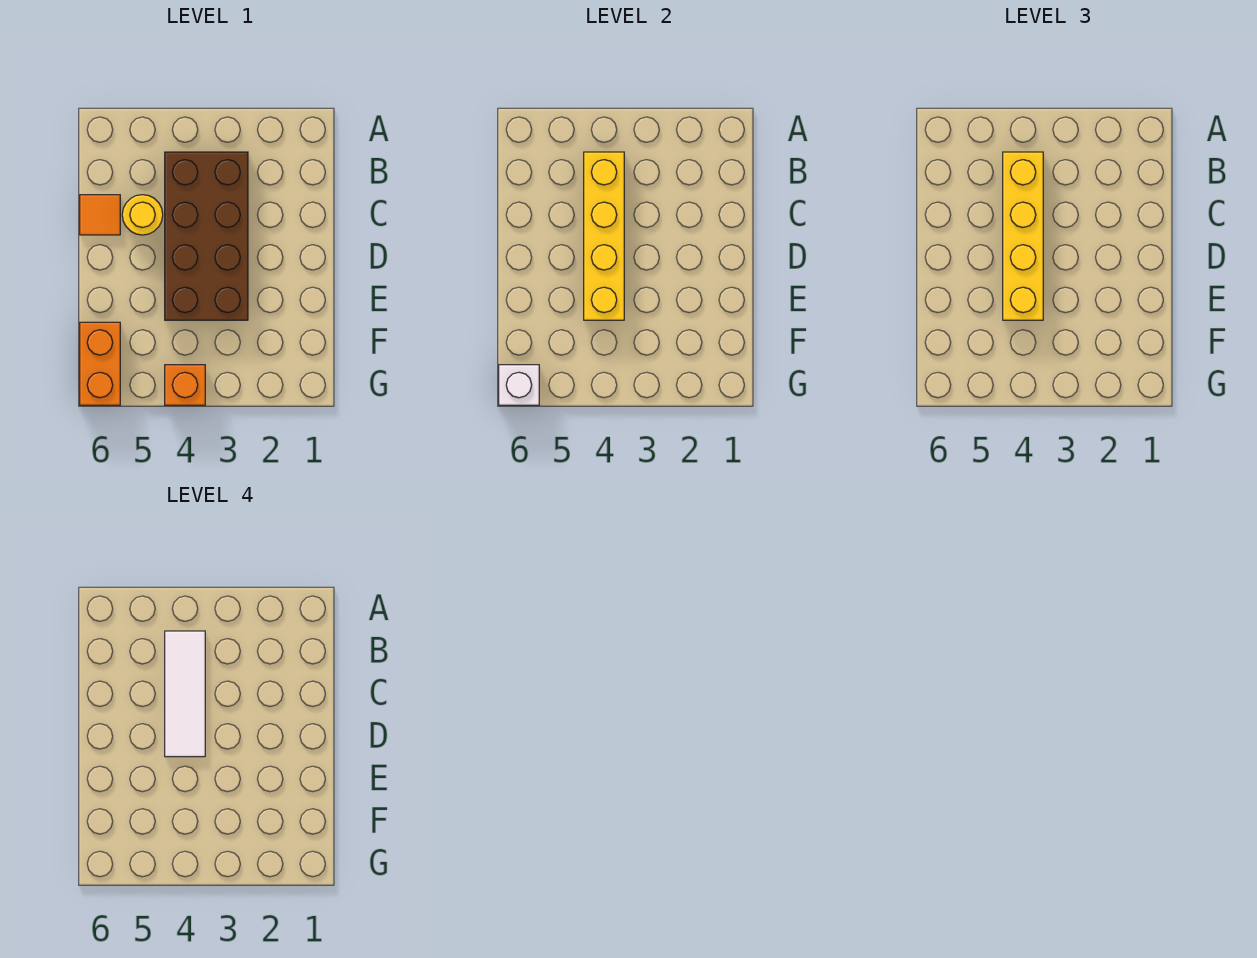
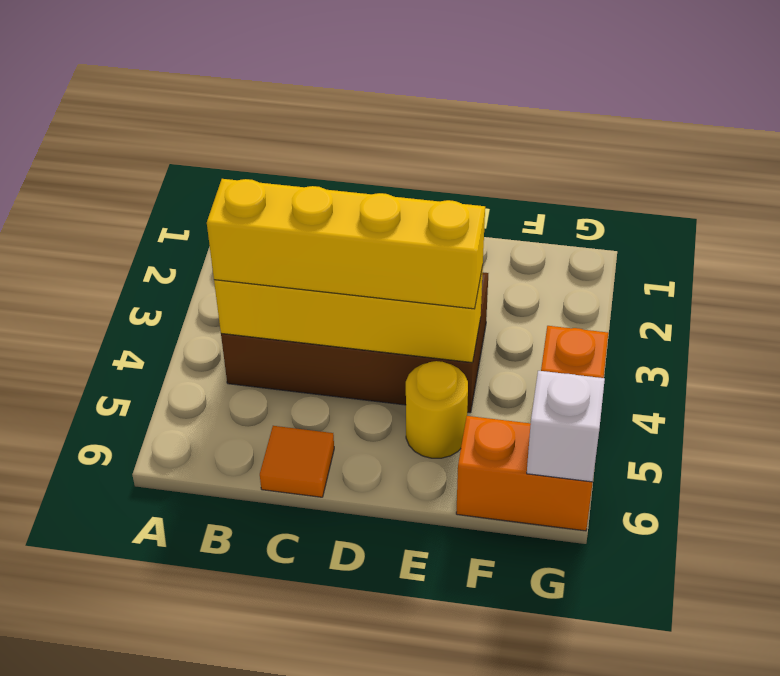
white 1x3 tile [165,631,205,757] -> none
yellow 1x1 round brick [122,195,163,235] -> yellow 1x1 round brick moved to [406,361,468,458]

